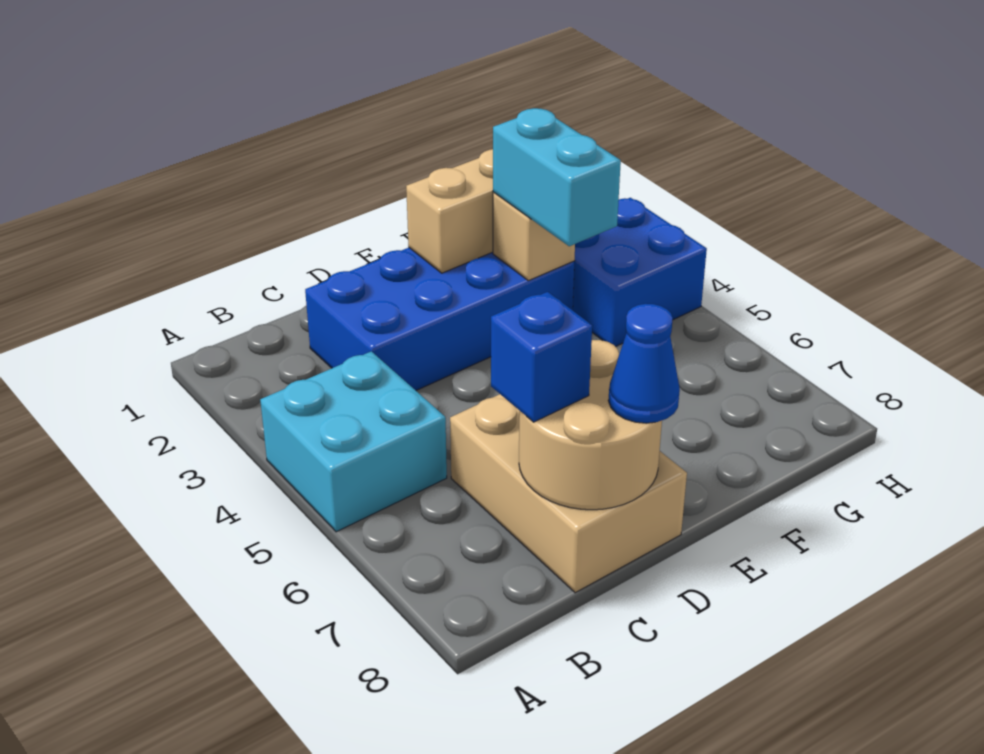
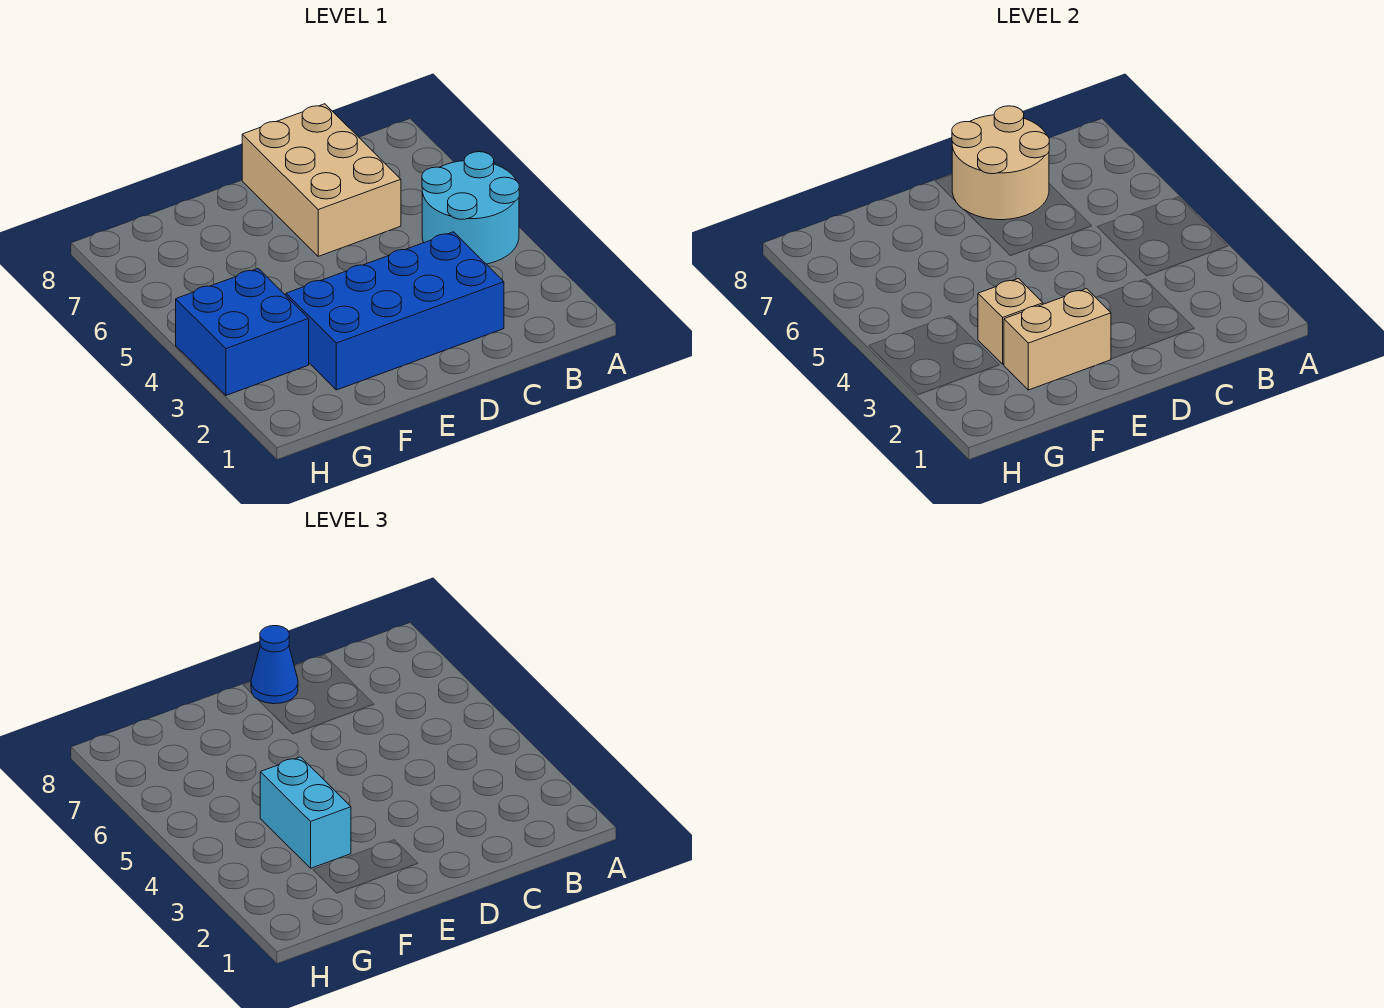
cyan 2x2 brick [260,351,447,532] -> cyan 2x2 round brick [422,152,519,264]
blue 1x1 brick [491,292,592,422] -> none

